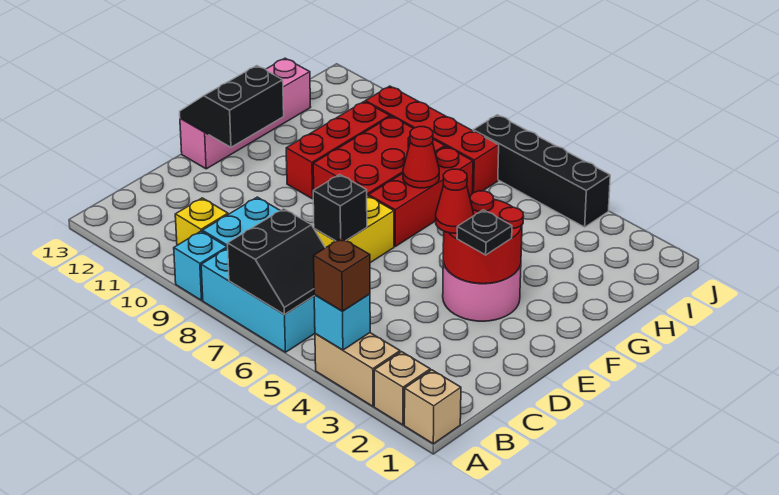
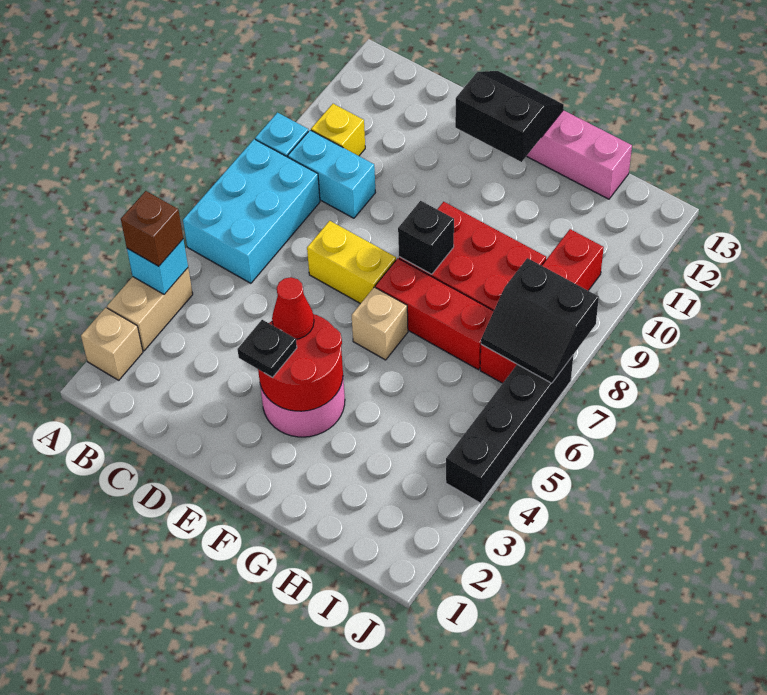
tan 1x1 brick [404,370,461,444] -> tan 1x1 brick moved to [352,287,408,360]
black 2x2 slope [228,209,325,314] -> black 2x2 slope moved to [481,258,599,383]
black 1x1 brick [313,174,367,241] -> black 1x1 brick moved to [398,201,454,274]
red 1x3 brick [286,102,390,199] -> none
red 1x1 cone [403,127,439,188] -> none

